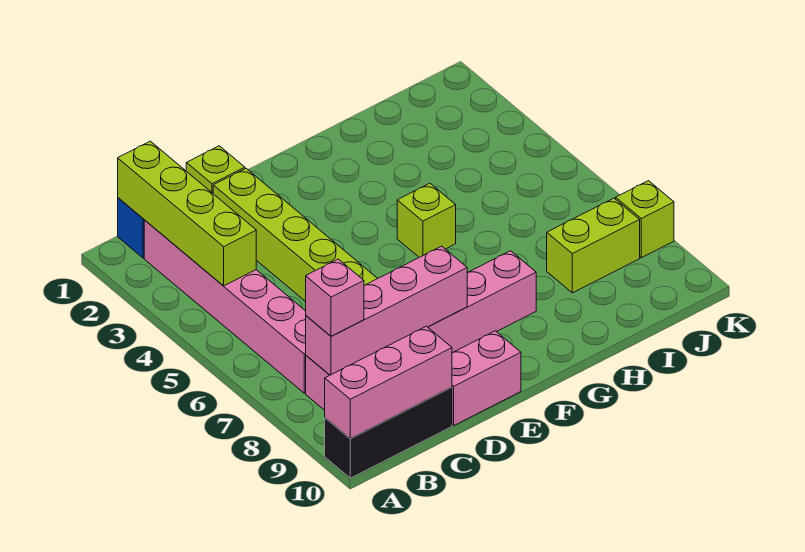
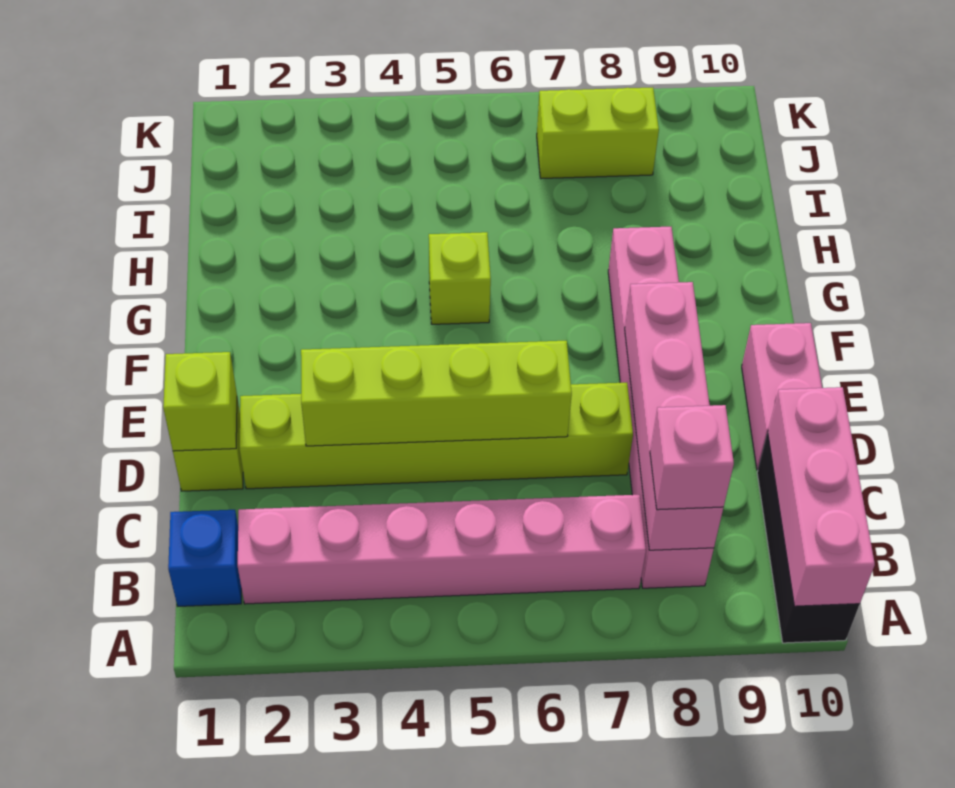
lime 1x4 brick [118,141,256,286] -> lime 1x4 brick moved to [301,341,572,446]
lime 1x2 brick [547,198,640,293] -> lime 1x2 brick turned to [537,87,659,179]
lime 1x1 brick [616,181,674,258] -> lime 1x1 brick moved to [163,352,237,451]

